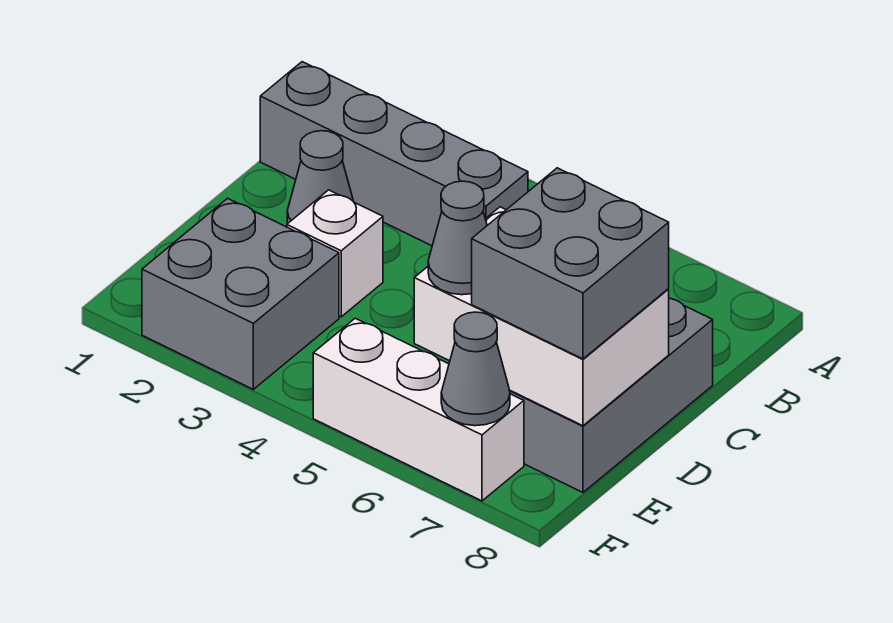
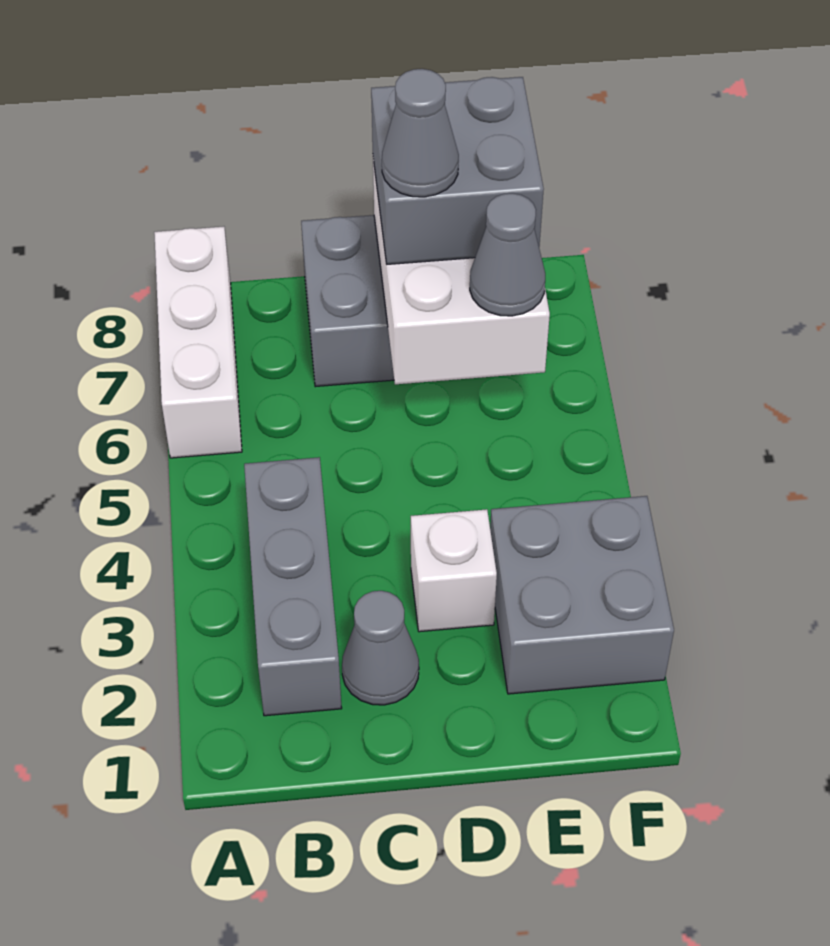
grey 1x4 brick [260,62,528,246] -> grey 1x3 brick [244,457,342,716]
white 1x3 brick [313,318,524,501] -> white 1x3 brick moved to [154,227,242,458]
grey 1x1 cone [441,312,510,426] -> grey 1x1 cone moved to [382,69,459,197]

